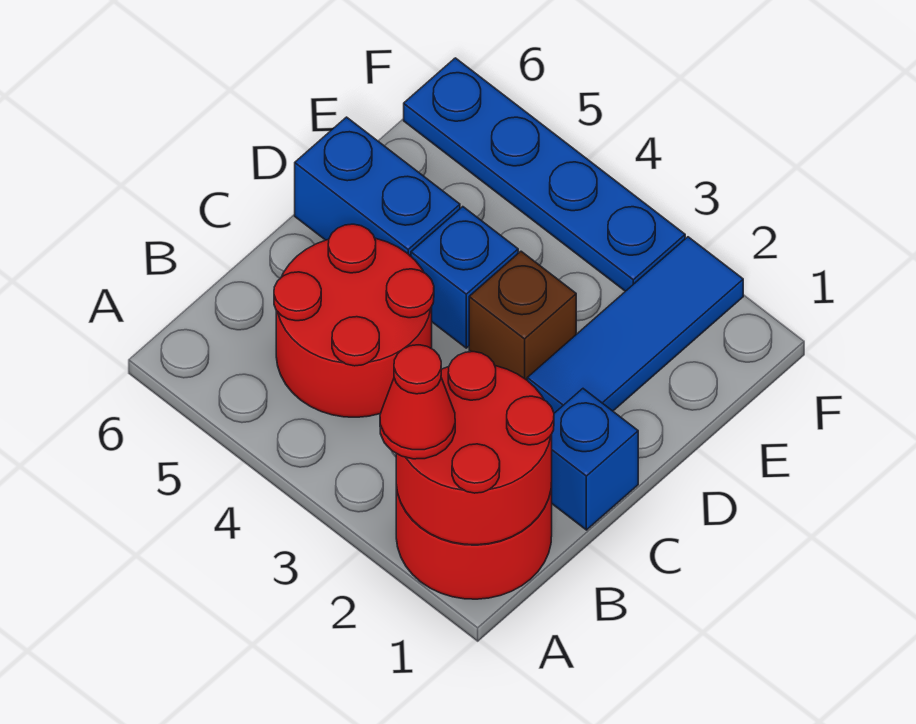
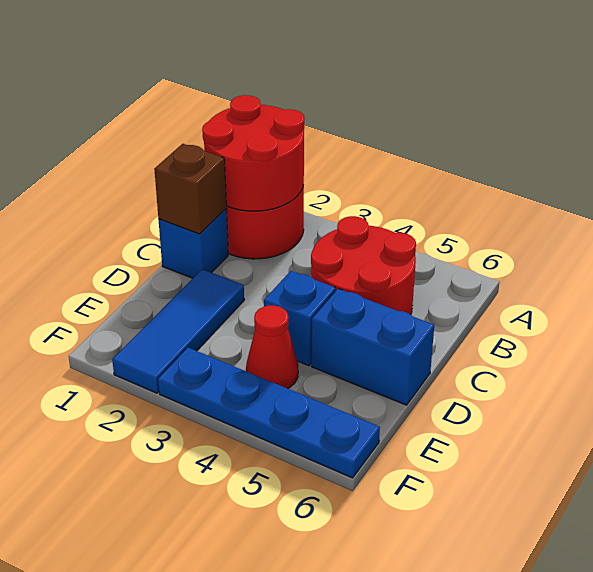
red 1x1 cone [380,345,455,459] -> red 1x1 cone moved to [246,306,298,389]
brown 1x1 brick [469,251,576,380] -> brown 1x1 brick moved to [154,144,226,234]

